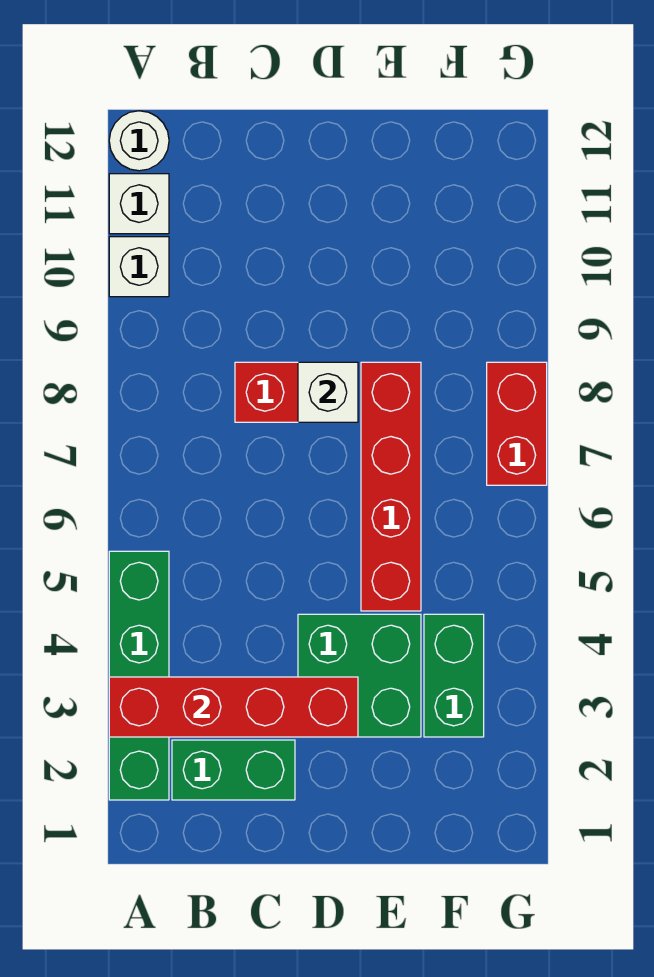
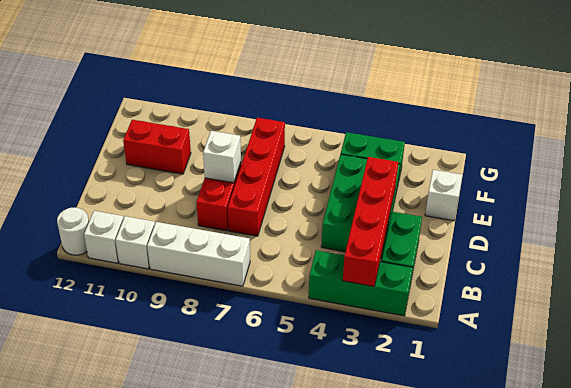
green 1x4 brick [109,551,169,800] -> green 1x3 brick [309,250,413,316]
none -> white 1x3 brick [147,222,250,286]
green 2x2 brick [298,614,421,737] -> green 2x3 brick [321,154,400,258]
none -> white 1x1 brick [425,170,462,221]
red 1x4 brick [361,362,421,611] -> red 1x4 brick turned to [228,118,285,236]
red 1x2 brick [487,362,547,485] -> red 1x2 brick moved to [123,120,191,174]

